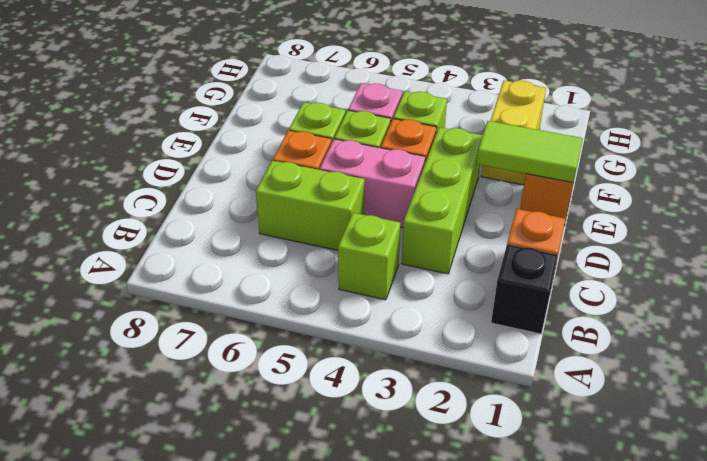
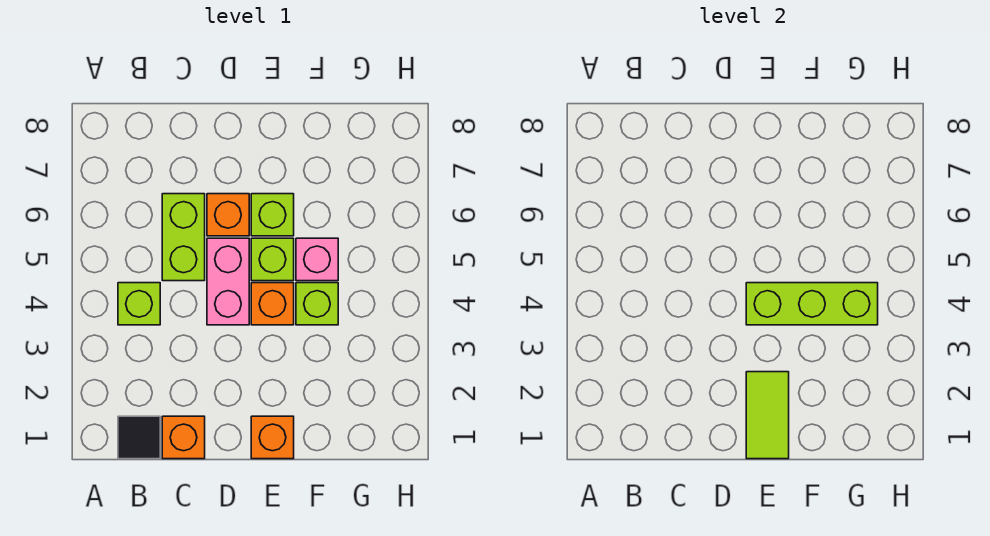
black 1x1 brick [491,244,558,334] -> black 1x1 tile [118,416,160,459]
lime 1x3 brick [402,127,483,274] -> lime 1x3 brick moved to [746,283,878,325]
yellow 1x2 brick [481,81,546,185] -> none

